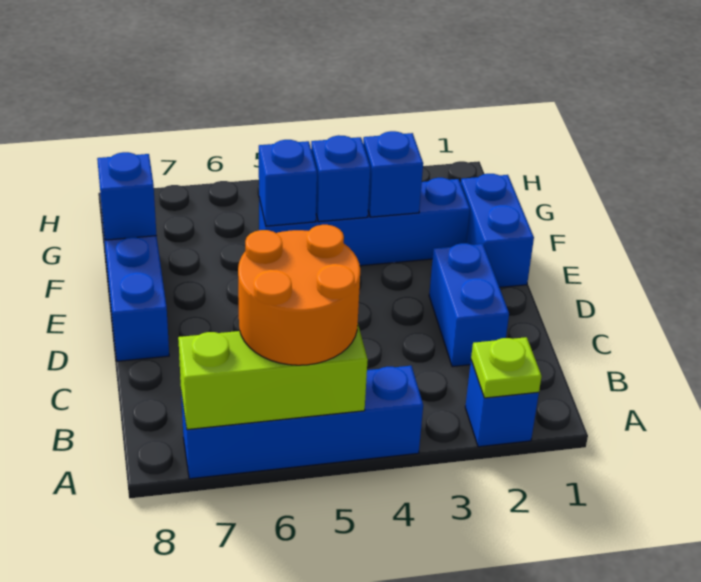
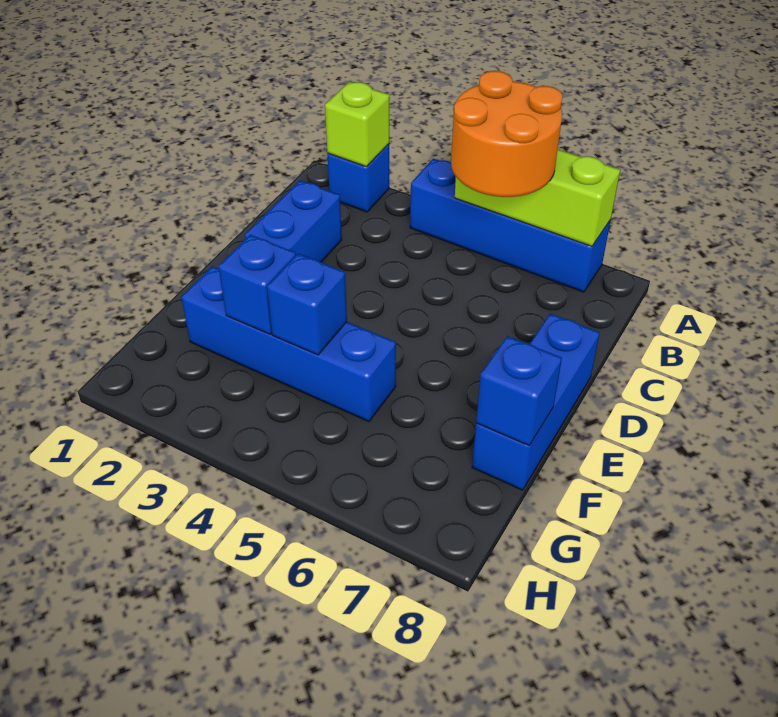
lime 1x1 plate [471,337,542,398] -> lime 1x1 brick [325,82,389,166]
blue 1x2 brick [461,174,534,287] -> none
blue 1x1 brick [259,140,317,226] -> none

